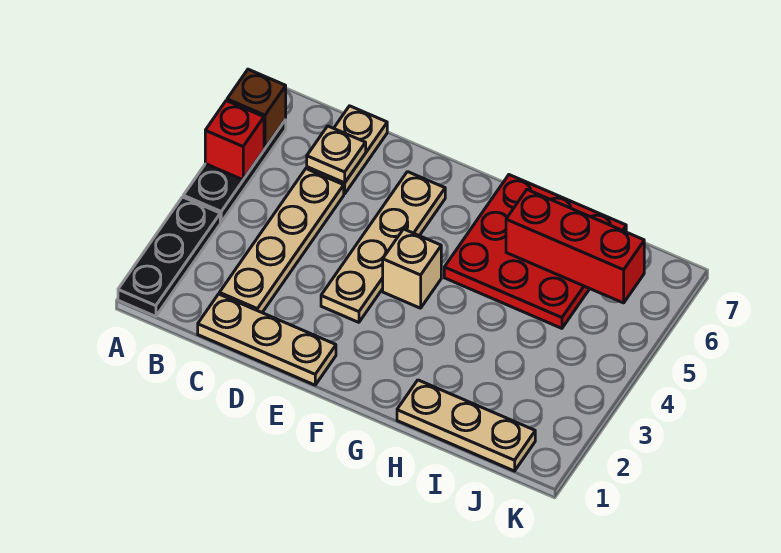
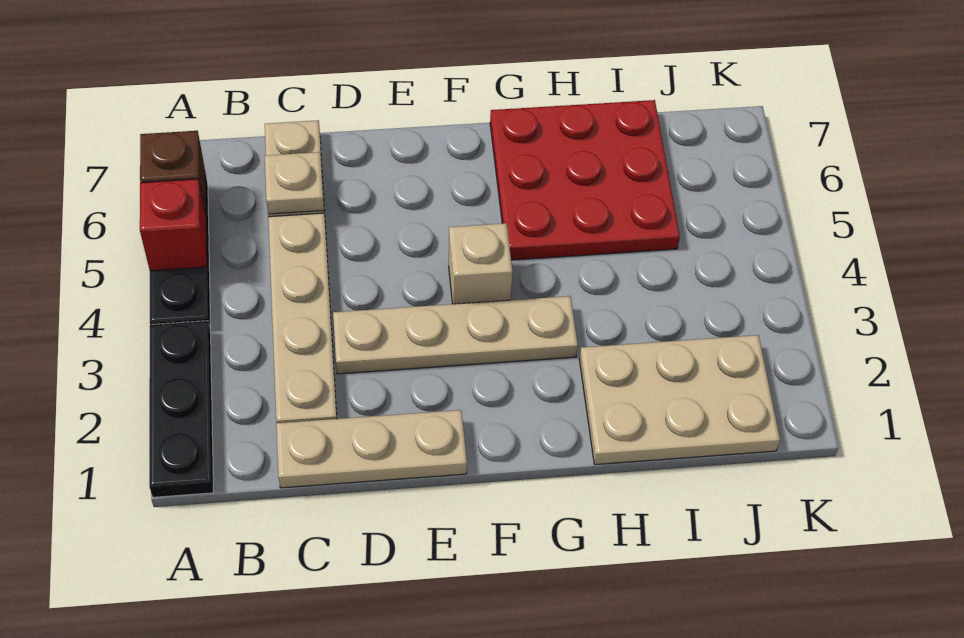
tan 1x4 plate [321,172,445,322] -> tan 1x4 plate turned to [333,296,578,374]
tan 1x3 plate [397,380,535,471] -> tan 2x3 plate [579,335,780,465]
red 1x3 brick [506,190,644,303] -> none

